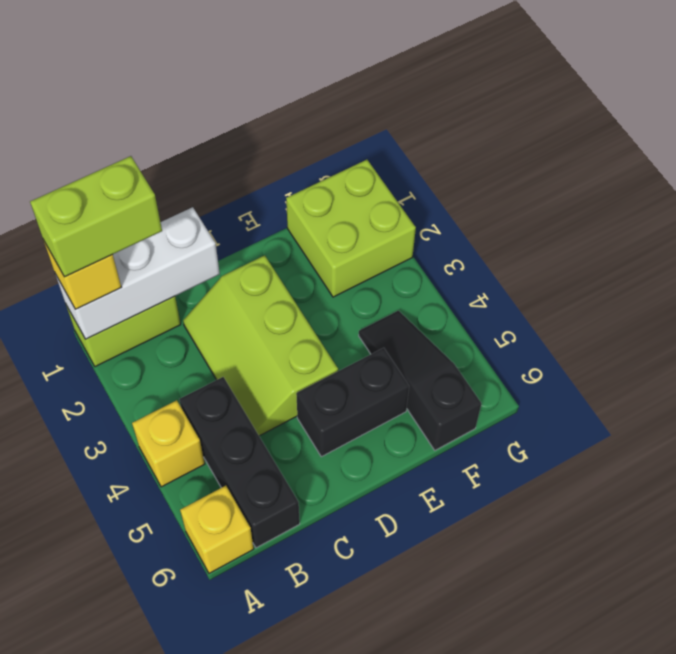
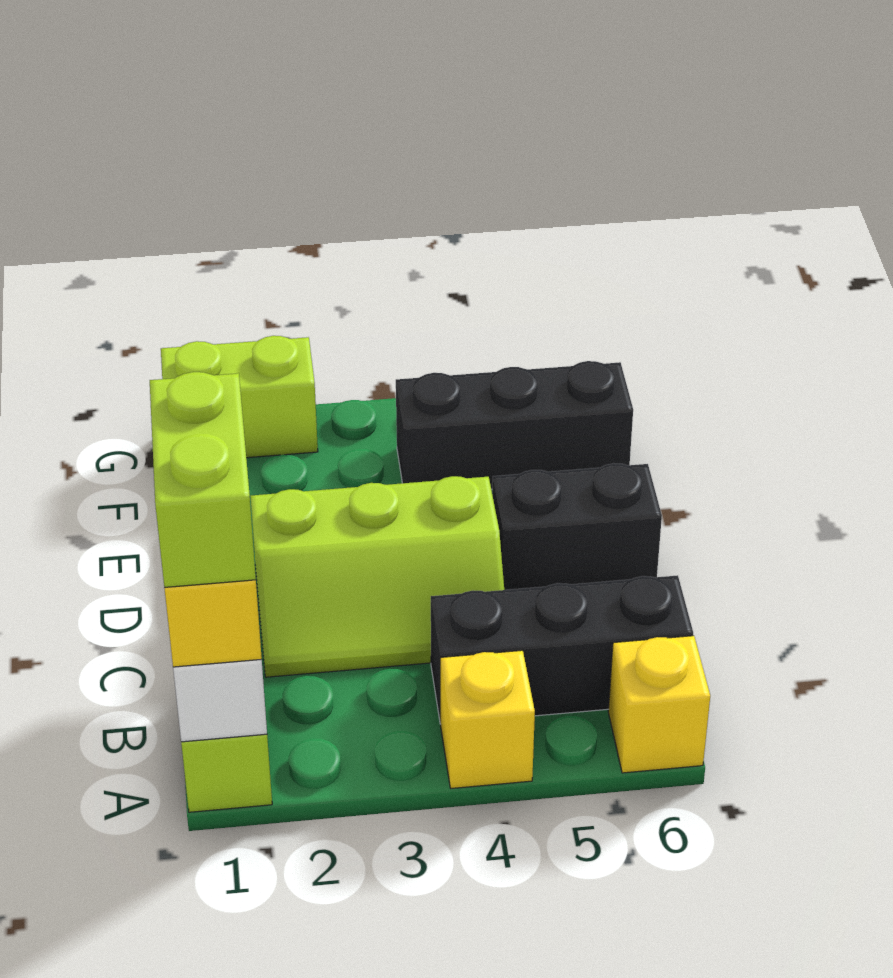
black 1x2 brick [296,348,409,457] -> black 1x2 brick turned to [492,463,662,590]
lime 2x2 brick [286,160,416,297] -> lime 1x2 brick [161,336,318,458]
black 1x3 slope [359,311,481,450] -> black 1x3 brick [396,361,633,489]

